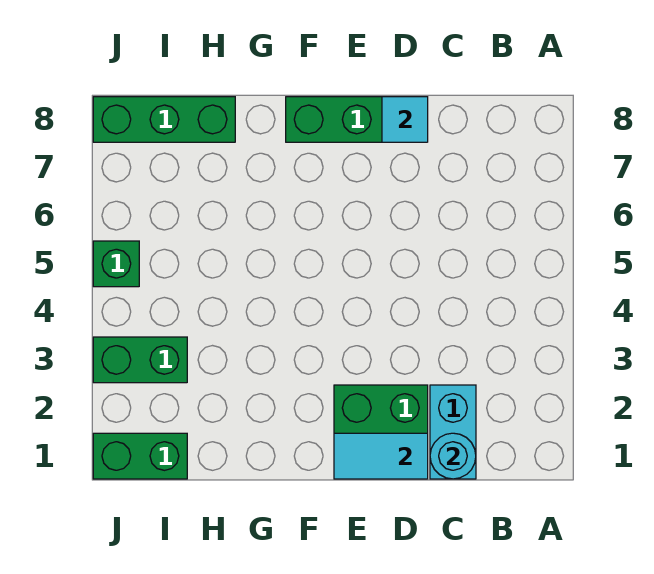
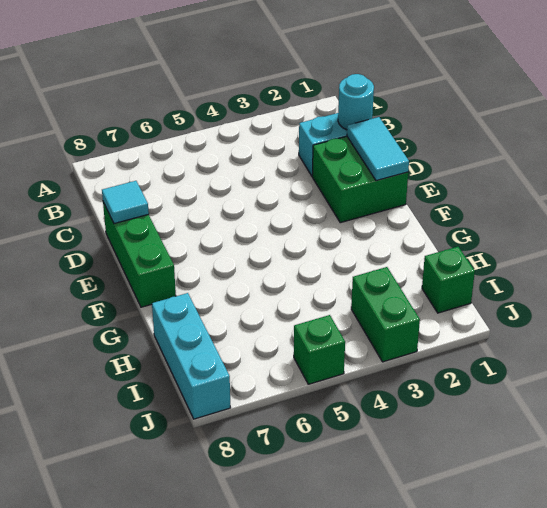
green 1x3 brick [93,97,235,142] -> cyan 1x3 brick [152,293,231,419]
green 1x2 brick [93,433,187,479] -> green 1x1 brick [422,247,475,313]

